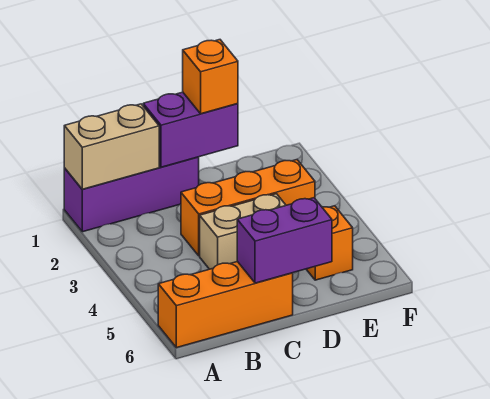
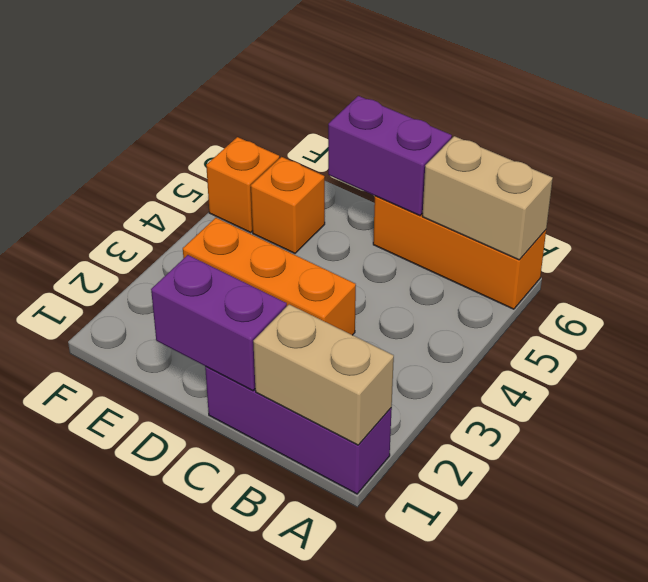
tan 1x2 brick [200,194,286,269] -> tan 1x2 brick moved to [422,136,553,260]
orange 1x1 brick [183,40,238,114] -> orange 1x1 brick moved to [206,137,279,232]

